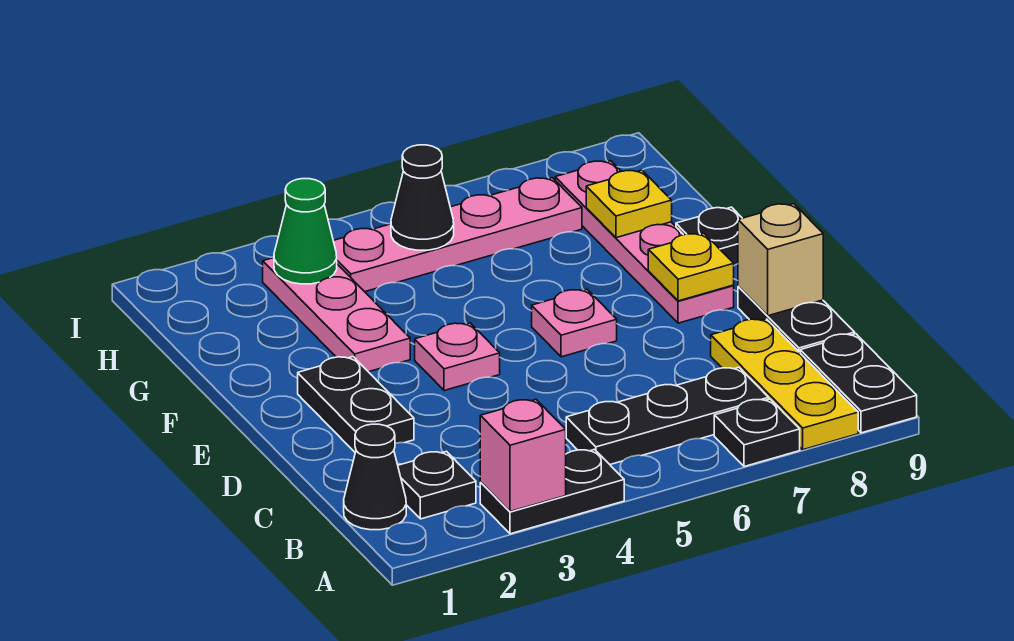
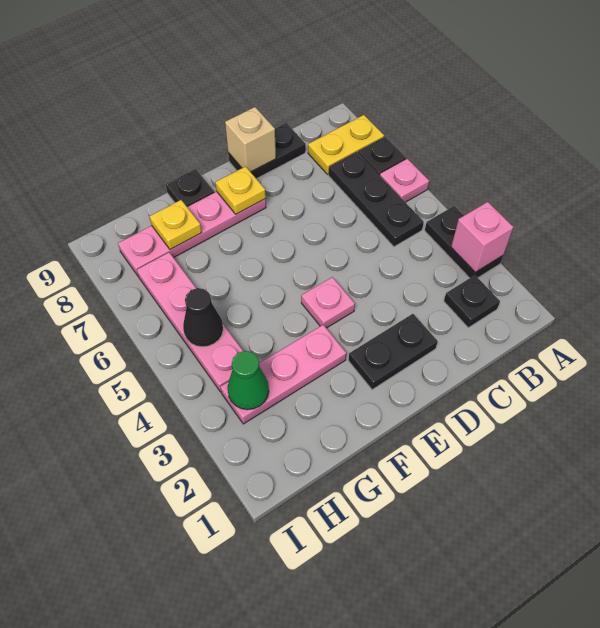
yellow 1x3 plate [711,319,858,450] -> yellow 1x2 plate [308,115,384,174]
black 1x2 plate [800,334,917,433] -> none
black 1x1 cone [344,424,406,530] -> none
pink 1x1 plate [532,289,617,357] -> pink 1x1 plate moved to [380,159,429,202]

